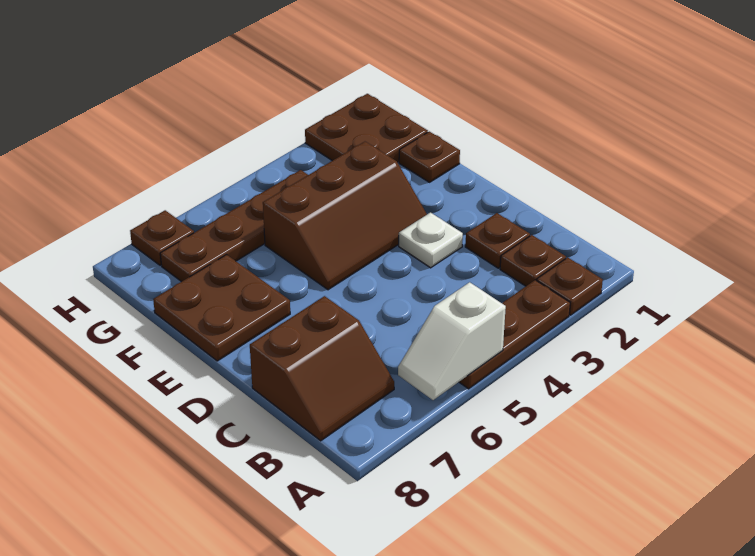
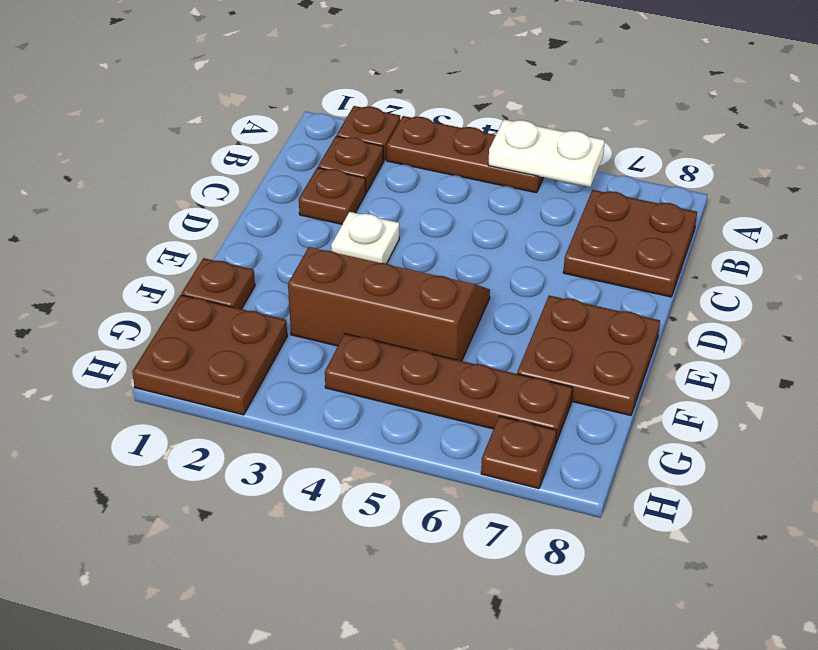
white 1x2 slope [398,282,506,400] -> white 1x2 plate [488,120,605,187]
brown 2x2 slope [250,296,394,441] -> brown 2x2 plate [563,190,697,297]

